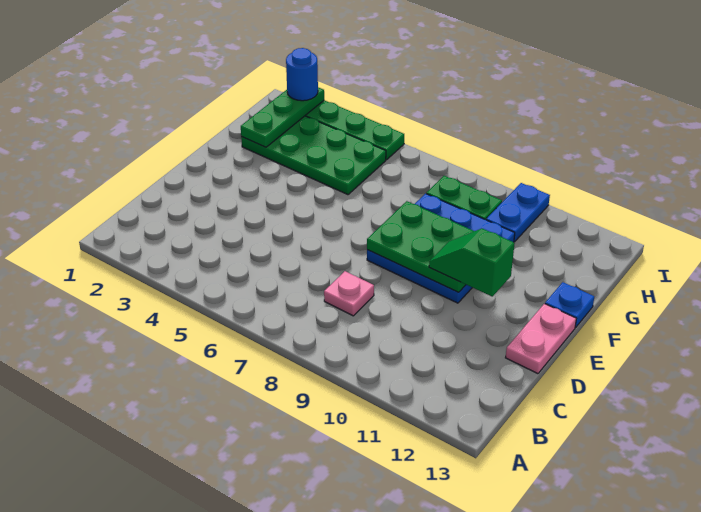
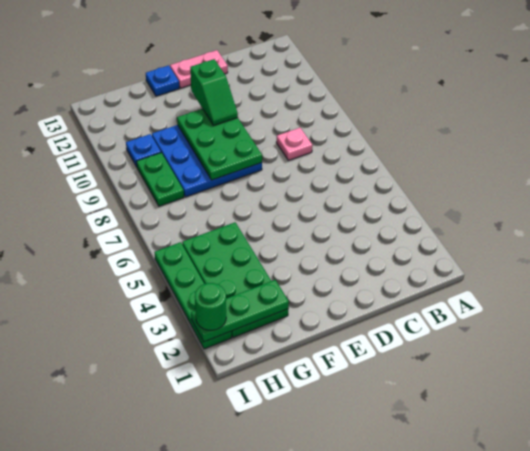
blue 1x2 plate [486,183,550,242] -> blue 1x1 plate [126,134,161,167]
blue 1x1 round brick [286,48,318,101] -> green 1x1 round brick [195,283,226,330]

